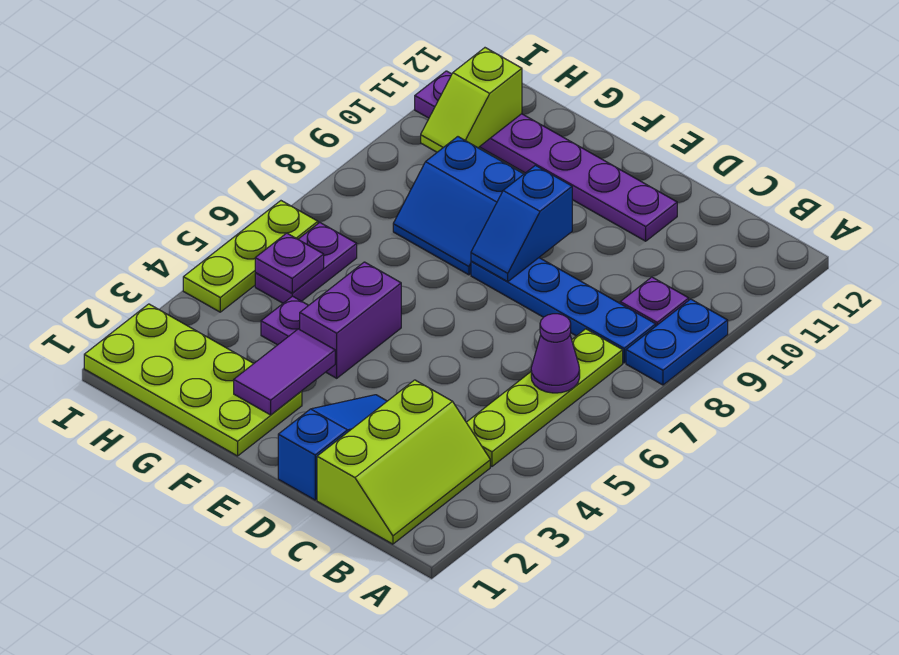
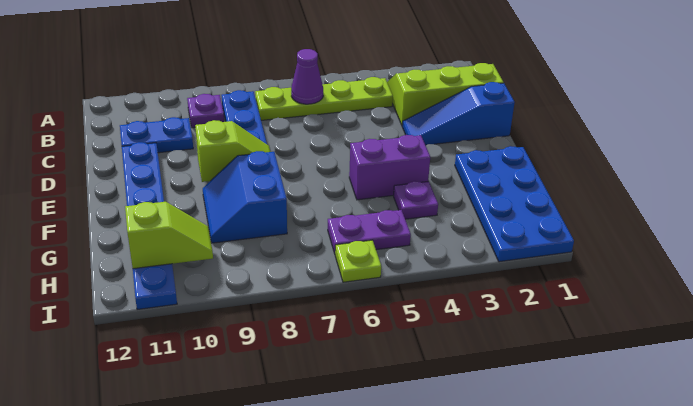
blue 1x2 plate [626,299,728,385] -> blue 1x2 plate moved to [120,117,193,153]
purple 1x6 plate [415,71,677,241] -> blue 1x6 plate [122,142,177,310]
blue 1x2 slope [471,165,572,282] -> lime 1x2 slope [195,120,270,182]
lime 2x4 plate [84,304,302,456] -> blue 2x4 plate [455,146,574,262]
purple 1x2 tile [234,329,335,415] -> none
blue 2x2 slope [393,137,524,275] -> blue 2x2 slope turned to [203,151,287,243]
purple 1x1 plate [255,233,324,293] -> none
lime 1x3 plate [183,201,318,312] -> lime 1x1 plate [335,240,381,282]

